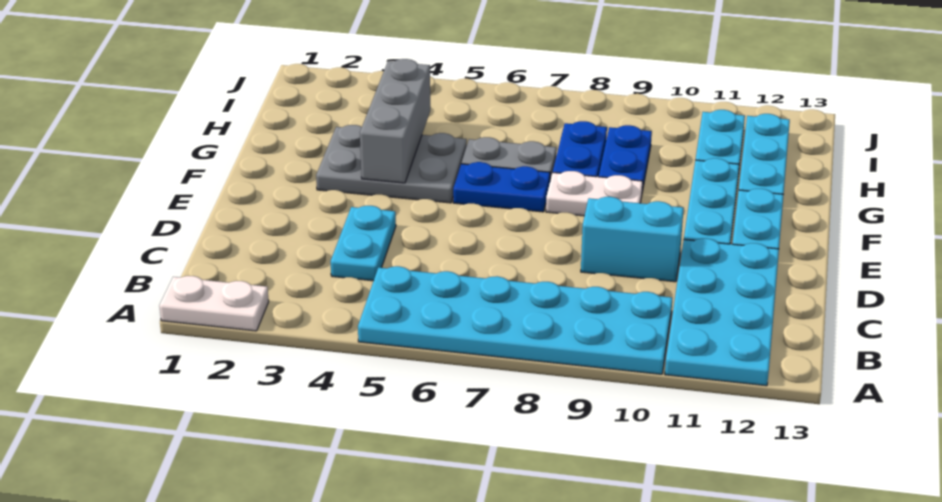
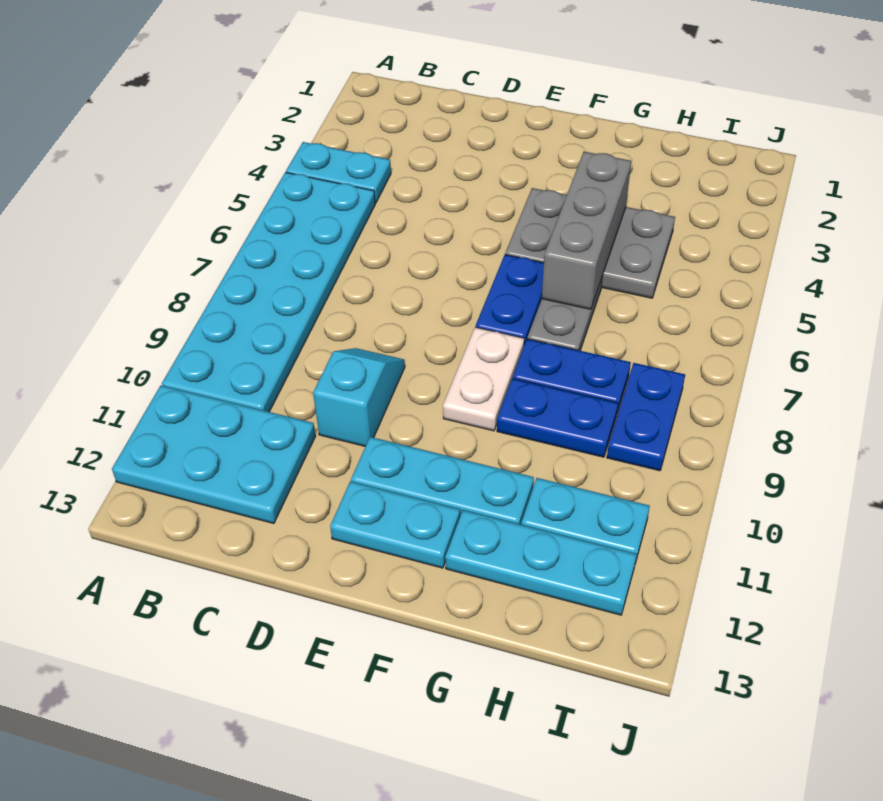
white 1x2 plate [159,276,269,331] -> none
cyan 2x4 plate [665,238,779,386] -> cyan 2x3 plate [112,385,316,524]
cyan 1x2 plate [331,206,396,281] -> cyan 1x2 plate moved to [286,142,391,203]
cyan 1x2 brick [581,197,684,282] -> cyan 1x2 slope [313,348,405,446]
grey 2x3 plate [316,125,467,203] -> grey 2x3 plate turned to [505,188,675,298]
grey 1x3 brick [360,59,430,183] -> grey 1x3 brick turned to [542,152,631,309]
none -> blue 1x2 plate [607,363,685,471]

